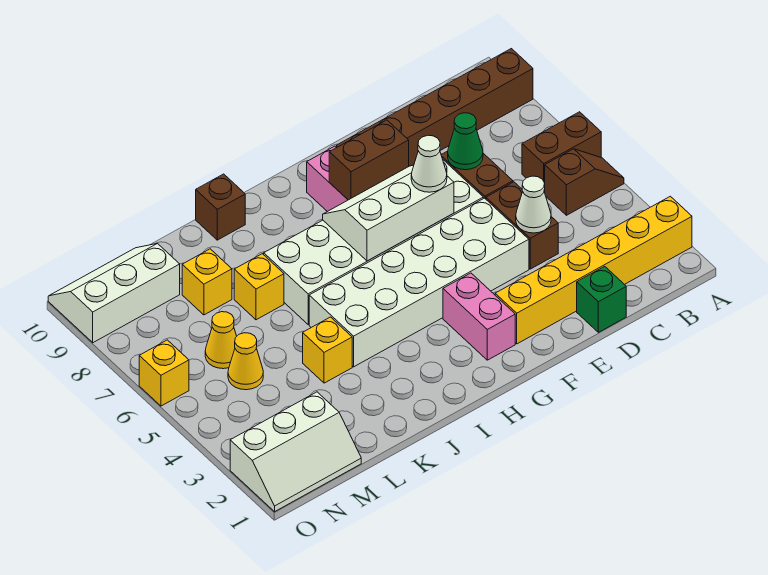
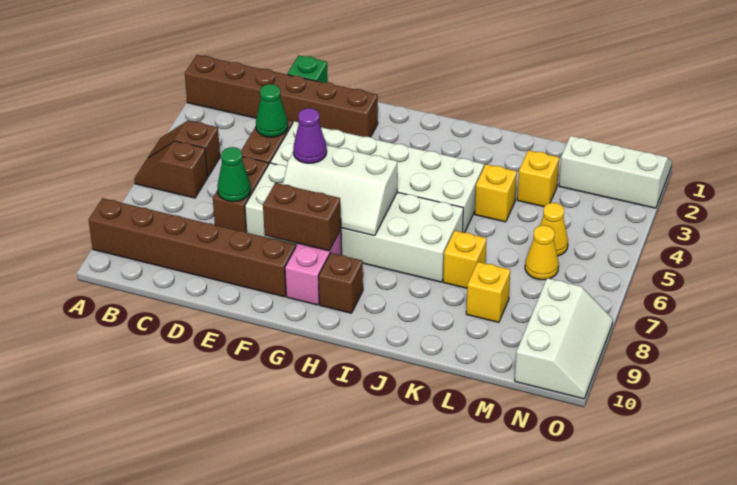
yellow 1x6 brick [495,196,692,344] -> brown 1x6 brick [185,55,378,137]
brown 1x2 brick [522,112,601,192] -> brown 1x2 slope [134,141,208,198]
white 1x1 cone [516,176,551,233] -> green 1x1 cone [256,84,288,137]
white 1x1 cone [411,135,447,192] -> purple 1x1 cone [293,108,327,163]
pink 1x2 brick [443,273,515,360] -> none
brown 1x1 brick [196,174,245,240] -> brown 1x1 brick moved to [319,253,363,313]
white 2x3 slope [48,243,180,343] -> white 2x3 slope turned to [515,278,613,399]
yellow 1x1 brick [139,340,189,406] -> yellow 1x1 brick moved to [517,150,559,207]

